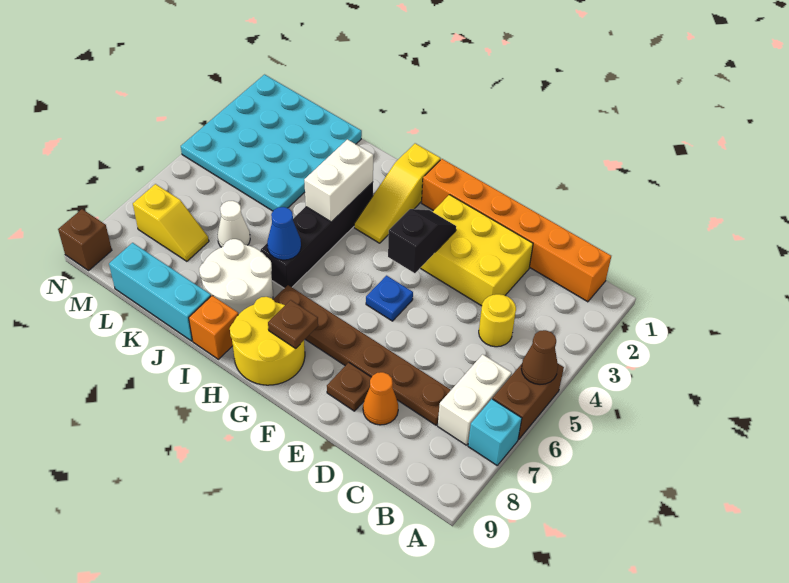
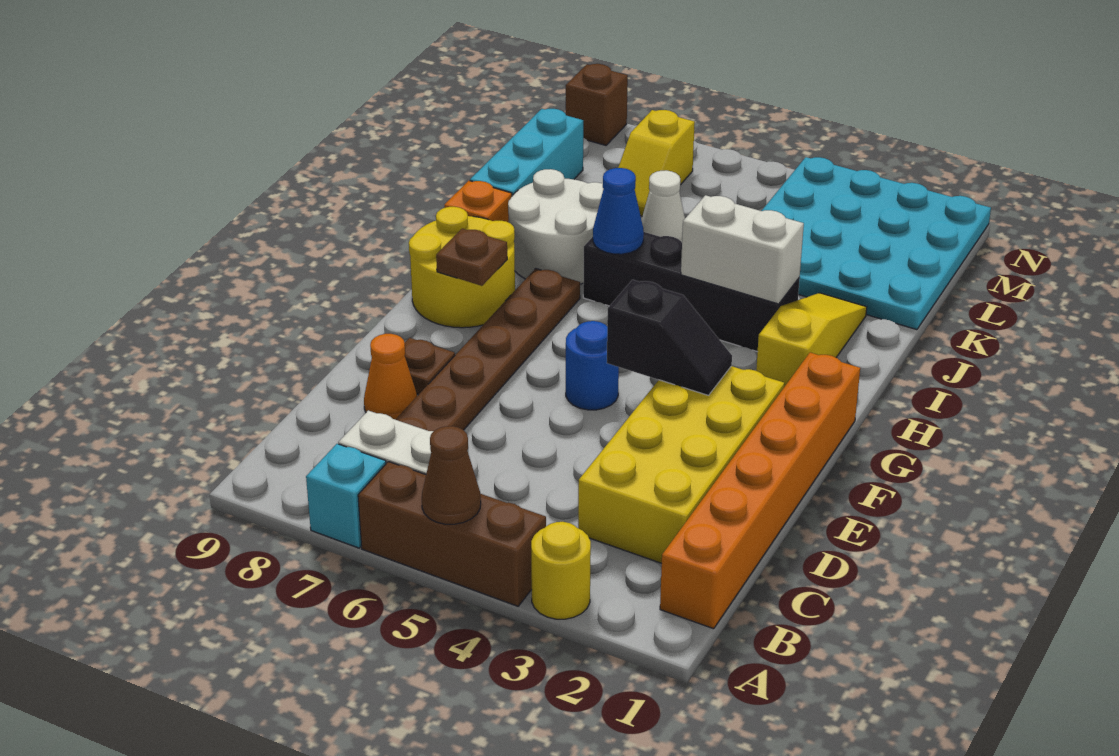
brown 1x2 brick [493,364,564,440] -> brown 1x3 brick [358,462,546,606]
yellow 1x1 round brick [479,294,516,347] -> yellow 1x1 round brick moved to [531,522,591,619]
yellow 2x3 brick [421,195,533,306] -> yellow 2x4 brick [578,366,784,563]
blue 1x1 plate [366,276,413,321] -> blue 1x1 round brick [566,321,619,410]
yellow 1x3 slope [354,143,441,243] -> yellow 1x3 slope turned to [756,293,867,387]

